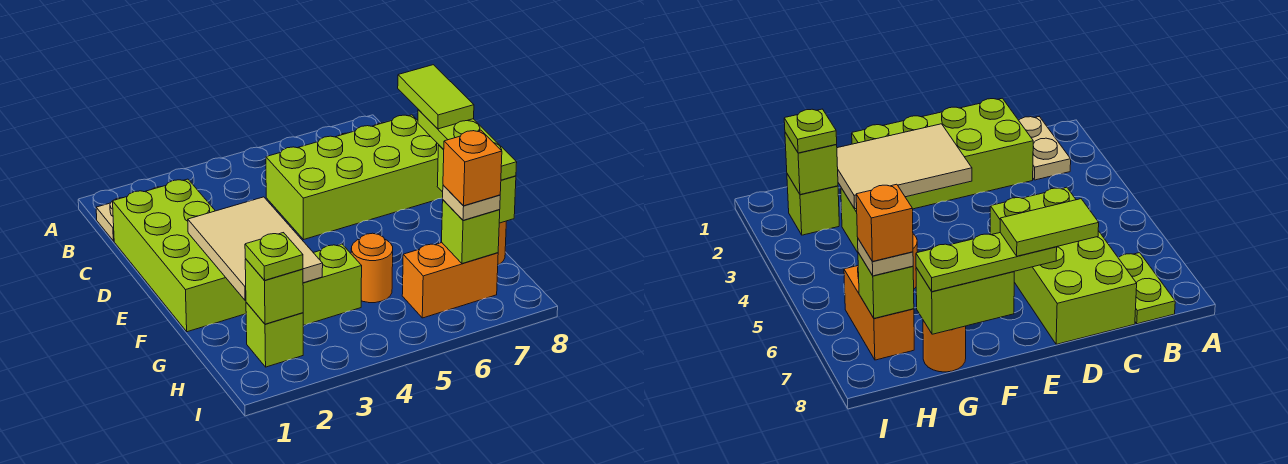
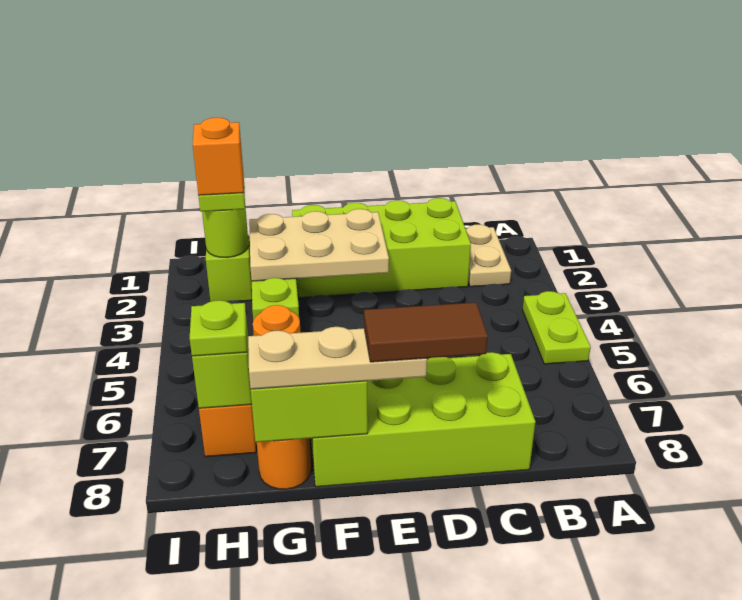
lime 1x2 plate [1119,253,1175,324] -> lime 1x2 plate moved to [523,291,591,364]
lime 2x4 brick [266,115,443,240] -> lime 2x4 brick turned to [311,352,535,487]
lime 1x2 tile [398,65,474,129] -> brown 1x2 tile [364,302,488,362]
tan 2x3 tile [188,197,323,300] -> tan 2x3 plate [249,209,389,281]
lime 1x3 plate [418,109,517,180] -> tan 1x3 plate [248,327,427,389]
lime 1x1 brick [245,259,303,324] -> lime 1x1 round brick [202,207,249,257]
tan 1x1 plate [443,185,500,220] -> lime 1x1 plate [190,300,247,356]
orange 1x1 brick [443,130,502,206] -> orange 1x1 brick moved to [193,118,244,195]

